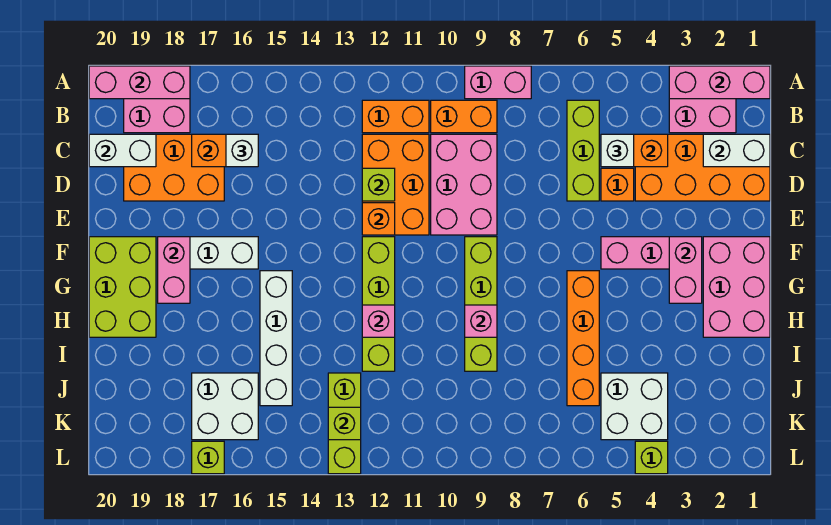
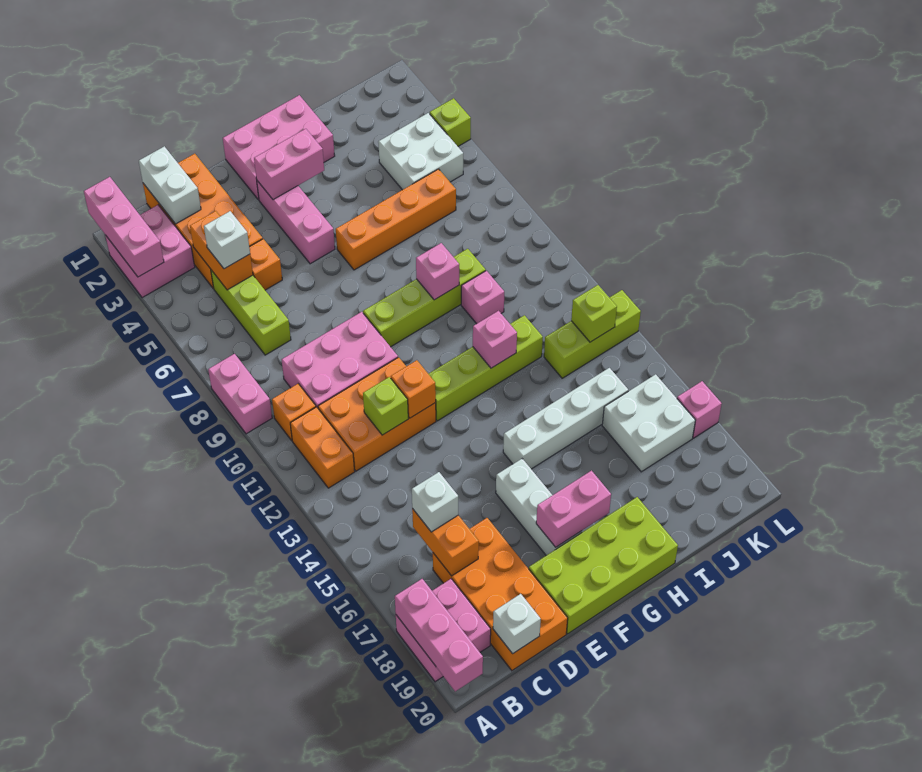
lime 1x3 brick [567,100,599,201] -> lime 1x3 brick turned to [211,270,291,355]
orange 1x2 brick [431,100,497,133] -> orange 1x1 brick [272,384,316,440]
orange 2x3 brick [124,134,224,201] -> orange 2x4 brick [433,518,568,670]
white 1x2 brick [89,134,156,167] -> white 1x1 brick [493,594,541,654]
lime 2x3 brick [89,237,156,337] -> lime 2x4 brick [529,497,678,634]
none -> pink 1x1 brick [461,271,504,324]
lime 1x1 brick [192,441,224,474] -> pink 1x1 brick [677,381,722,438]

